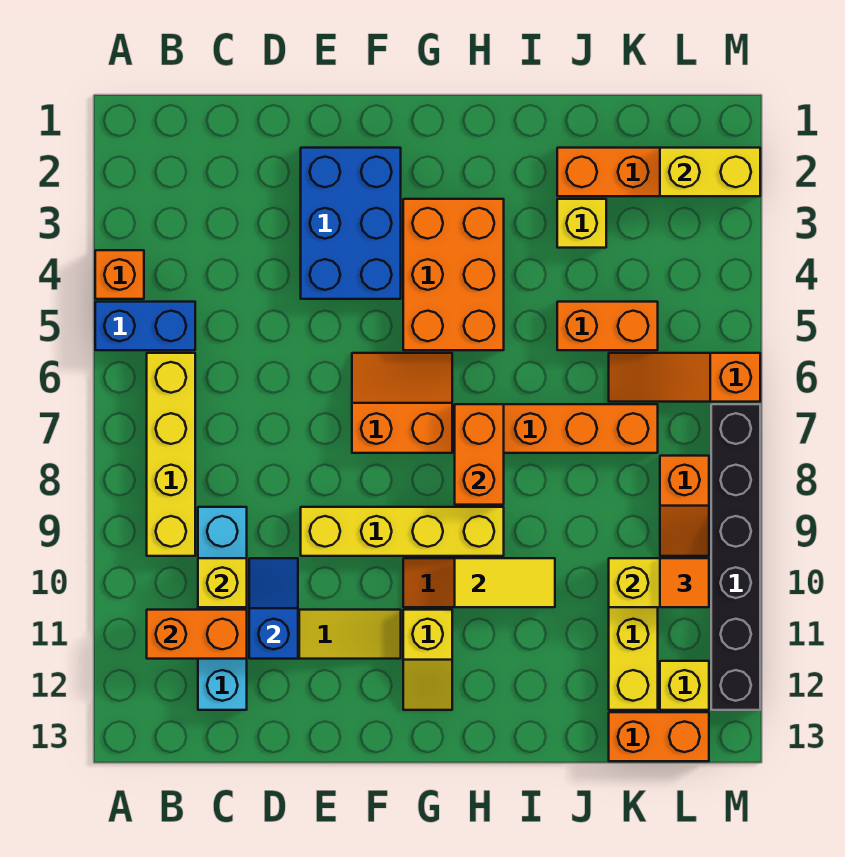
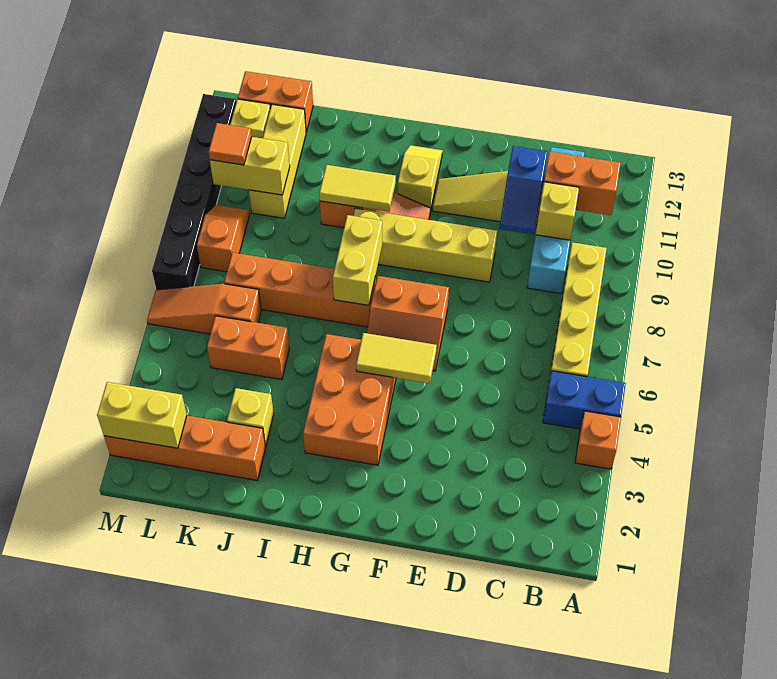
blue 2x3 brick [301,148,401,299] -> none
none -> yellow 1x2 tile [356,333,437,383]
orange 1x2 brick [455,404,504,505] -> yellow 1x2 brick [333,215,382,305]
orange 1x3 slope [609,353,760,402] -> orange 1x3 slope turned to [147,284,261,334]

